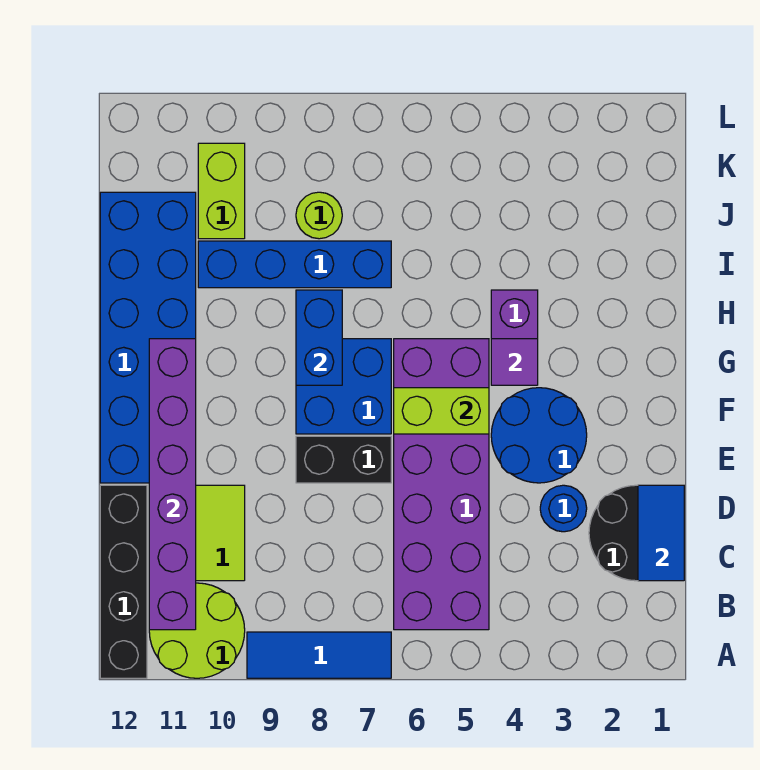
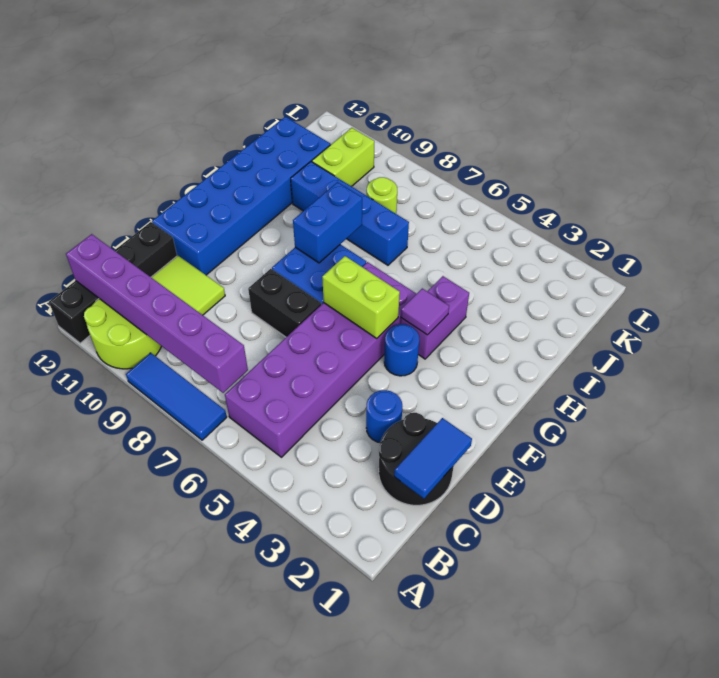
purple 1x6 brick [149,339,196,630] -> purple 1x6 brick turned to [66,234,248,393]
blue 2x2 round brick [491,388,587,483] -> blue 1x1 round brick [384,324,419,376]

